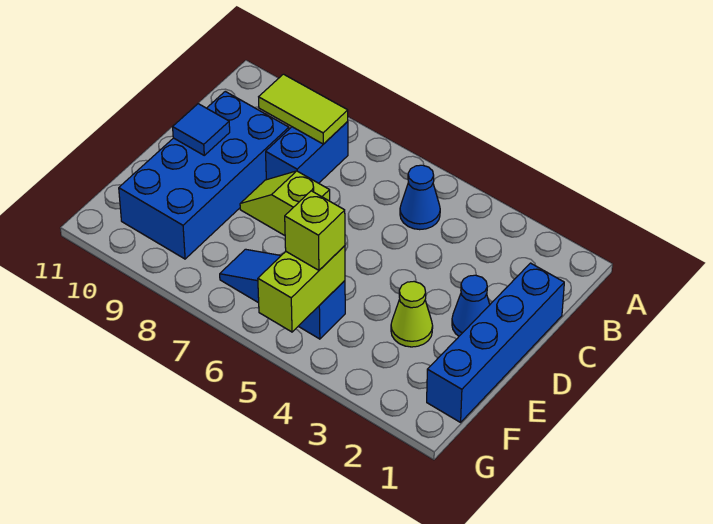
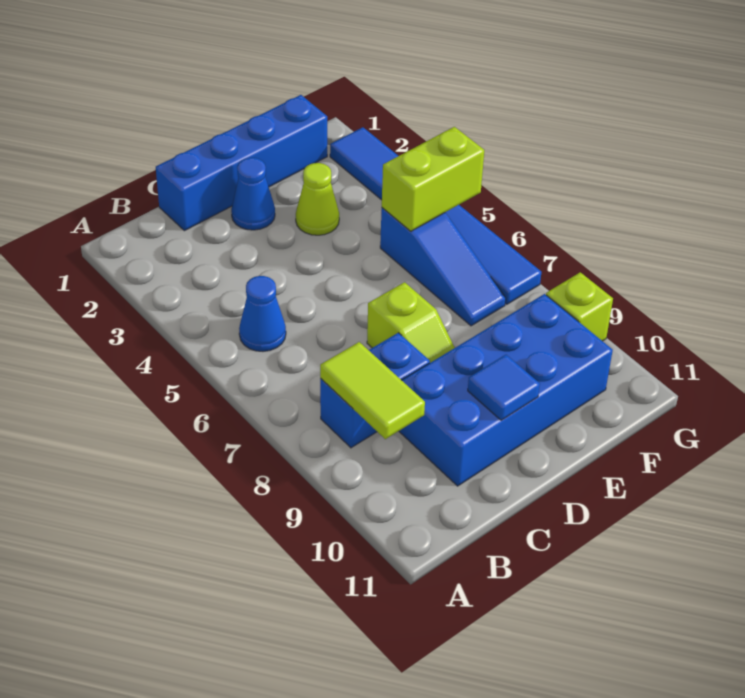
lime 1x1 brick [285,191,345,270] -> lime 1x1 brick moved to [546,272,613,341]
none -> blue 1x6 tile [330,127,541,304]

